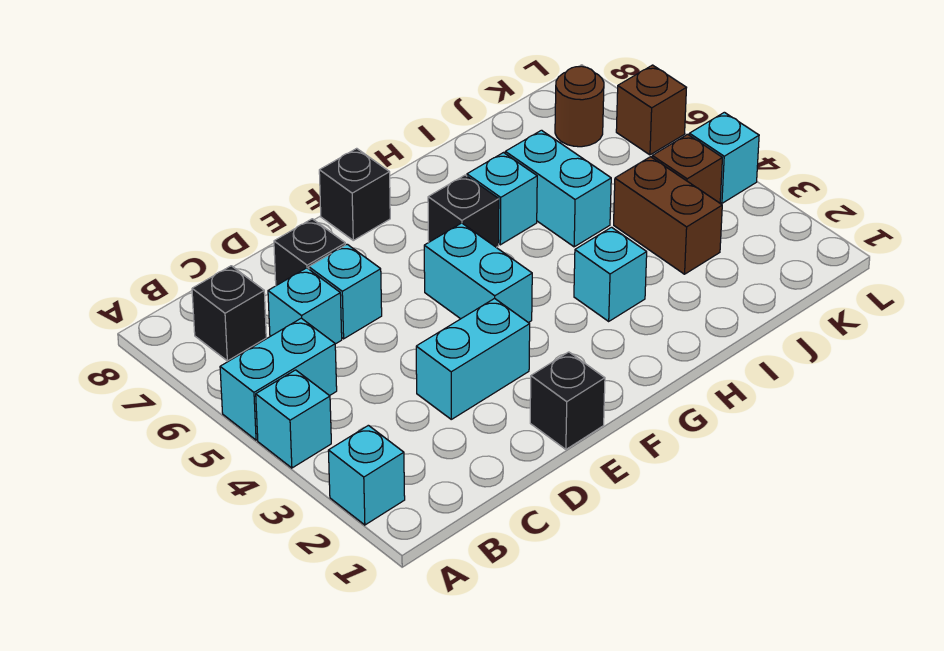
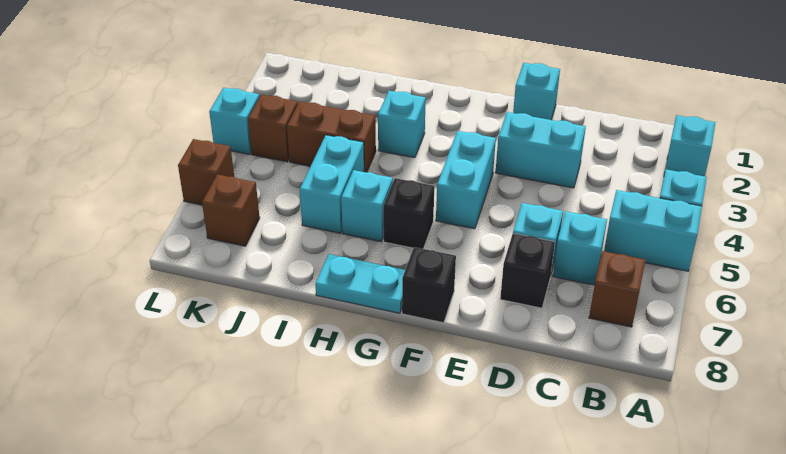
black 1x1 brick [192,266,266,361] -> brown 1x1 brick [589,251,645,327]
black 1x1 brick [530,352,605,449] -> cyan 1x1 brick [513,63,560,120]
none -> cyan 1x2 plate [315,254,405,313]
brown 1x2 brick [614,157,722,274] -> brown 1x2 brick turned to [287,102,376,172]
brown 1x1 round brick [555,66,604,147] -> brown 1x1 brick [202,175,260,246]

